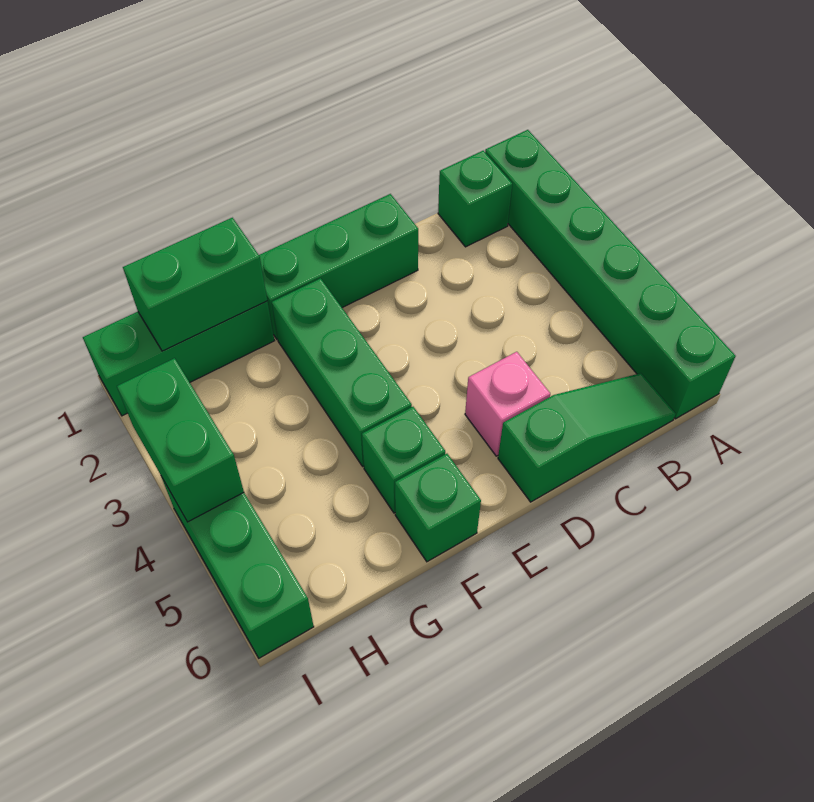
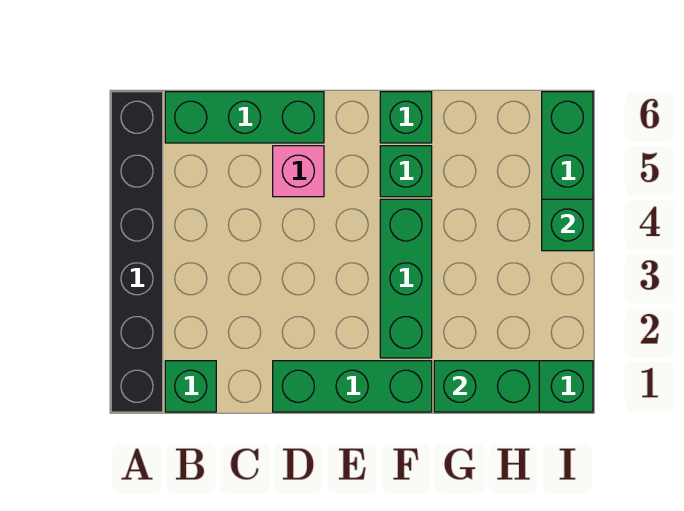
green 1x6 brick [485,130,736,419] -> black 1x6 brick [111,92,163,412]
green 1x3 slope [498,373,676,502] -> green 1x3 brick [165,92,324,143]
green 1x2 brick [117,358,244,522] -> green 1x1 brick [542,199,593,251]

